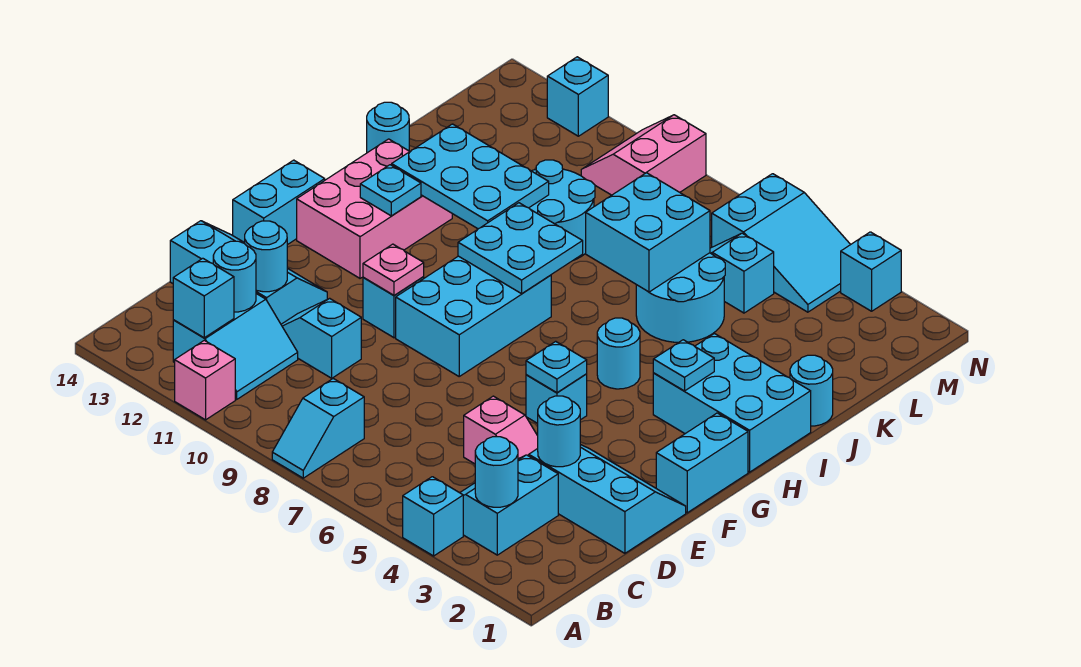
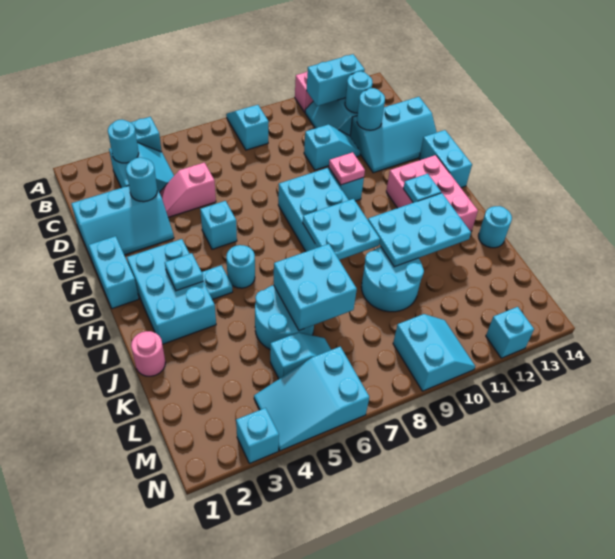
cyan 1x1 brick [173,258,234,338] -> cyan 1x2 brick [307,54,365,106]
cyan 1x1 plate [526,341,587,393] -> cyan 1x1 plate moved to [202,265,233,300]
cyan 2x3 brick [653,334,811,472] -> cyan 2x3 brick turned to [127,239,216,344]
cyan 1x1 round brick [790,355,833,426] -> pink 1x1 round brick [131,331,165,376]
pink 2x2 slope [581,115,706,195] -> cyan 2x2 slope [393,314,475,391]

